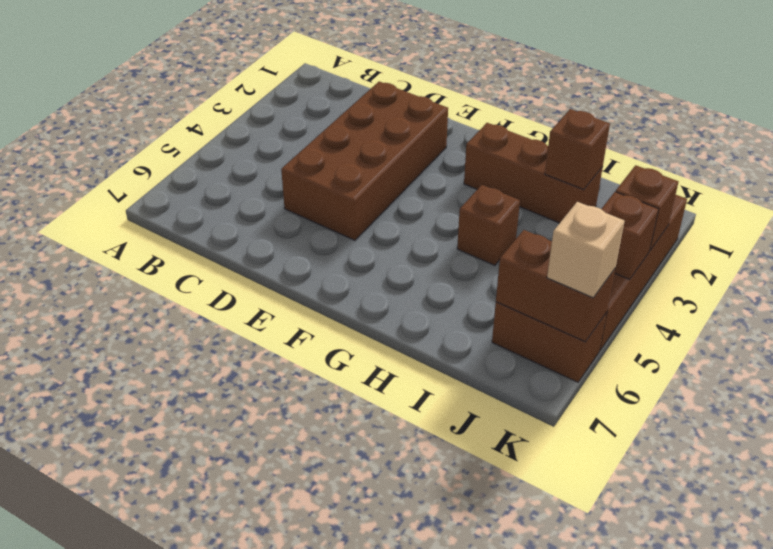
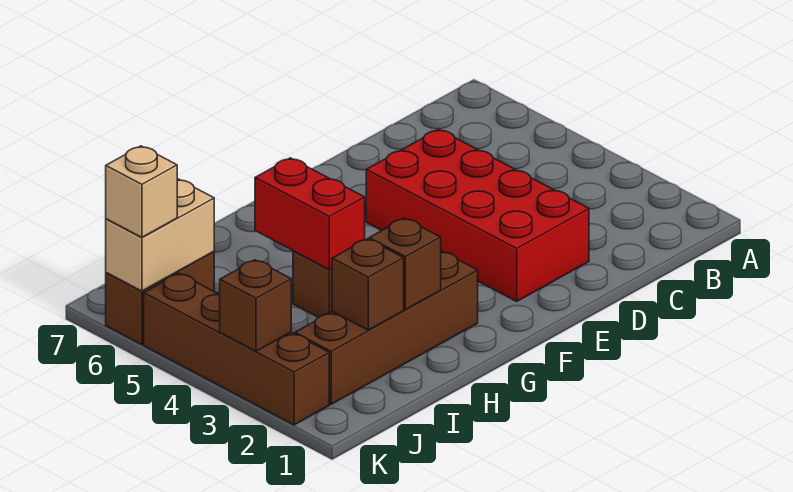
brown 2x4 brick [281,82,448,240] -> red 2x4 brick [366,129,589,301]
brown 1x3 brick [464,123,603,223] -> brown 1x4 brick [295,251,478,404]
none -> red 1x2 brick [255,158,365,269]
brown 1x2 brick [496,230,615,342] -> tan 1x2 brick [106,179,214,291]
brown 1x1 brick [602,192,659,279] -> brown 1x1 brick moved to [369,218,441,310]

